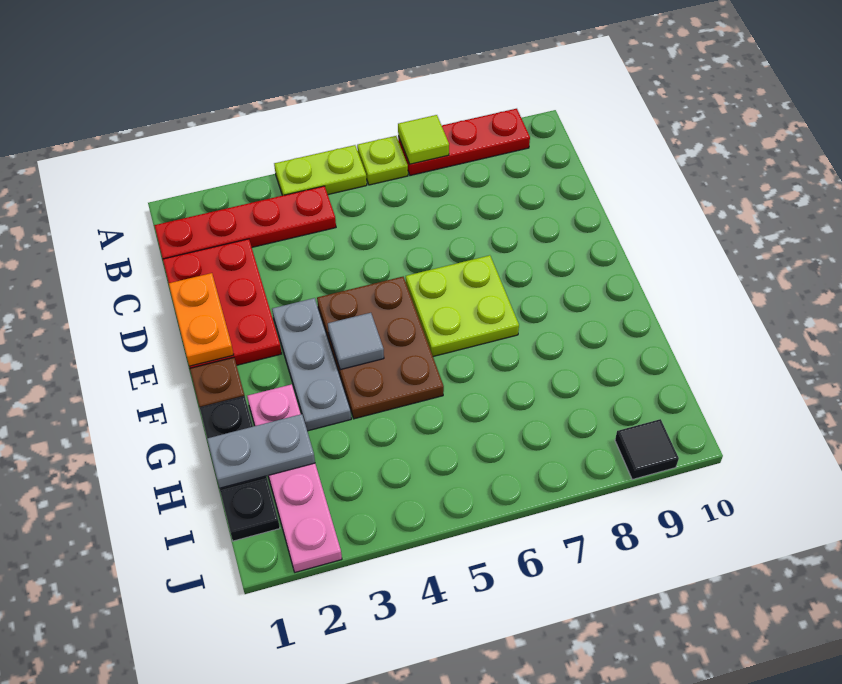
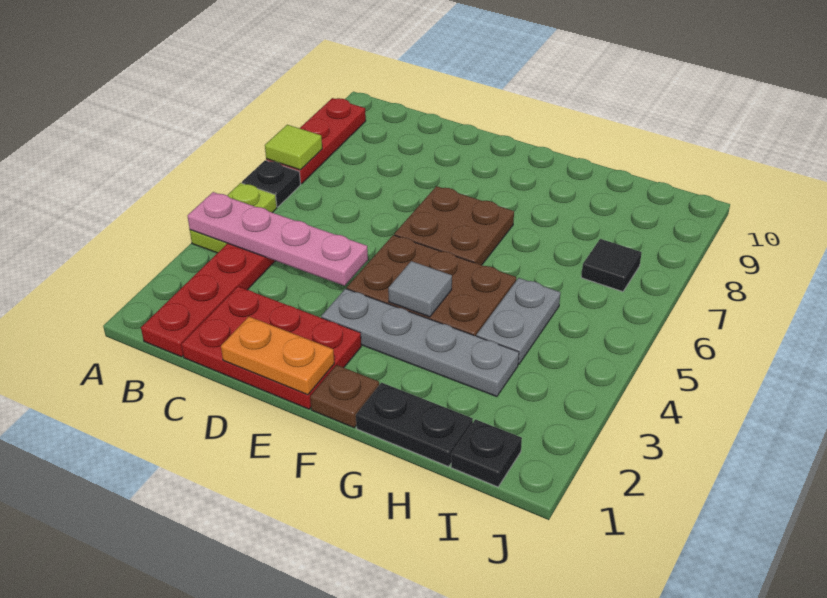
lime 1x1 plate [357,136,408,185] -> black 1x1 plate [242,160,301,207]
grey 1x3 plate [272,298,351,431] -> grey 1x4 plate [321,289,519,397]
lime 2x2 plate [406,255,519,357] -> brown 2x2 plate [394,186,514,265]
pink 1x4 plate [247,384,342,572] -> pink 1x4 plate moved to [188,192,368,286]
grey 1x2 plate [207,414,315,488] -> grey 1x2 plate moved to [476,278,560,364]
black 1x1 tile [615,419,679,479] -> black 1x1 tile moved to [581,239,642,292]

